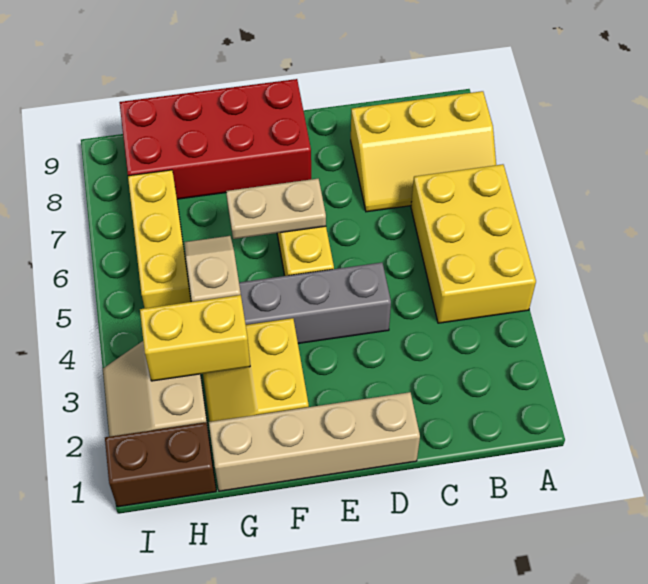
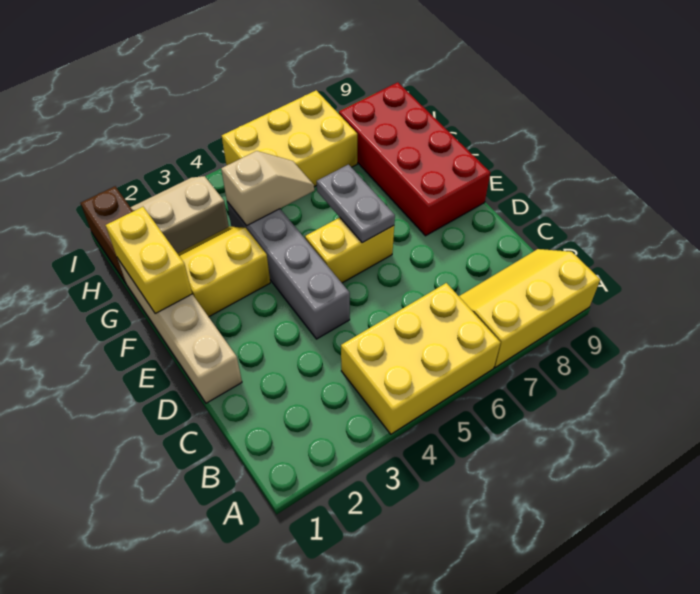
yellow 2x3 slope [351,91,496,212] -> yellow 2x3 slope turned to [459,249,600,367]
tan 1x2 plate [226,179,326,239] -> grey 1x2 plate [317,165,395,243]
yellow 1x2 brick [140,295,250,381] -> yellow 1x2 brick moved to [105,207,192,314]
yellow 1x3 brick [128,170,191,308] -> yellow 2x3 brick [222,90,357,187]

